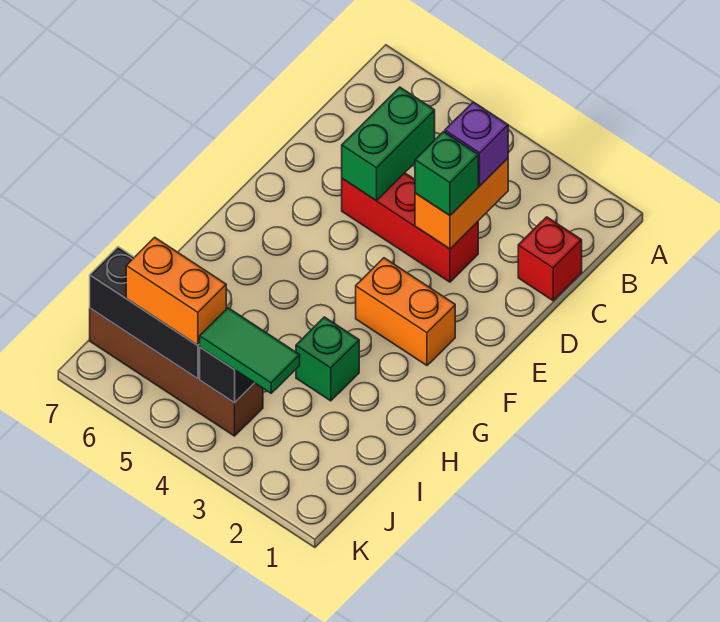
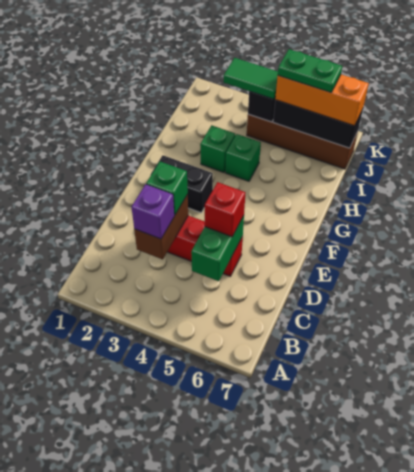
red 1x1 brick [518,217,582,301] -> red 1x1 brick moved to [205,182,245,237]
orange 1x2 brick [415,158,508,249] -> brown 1x2 brick [134,195,188,259]
orange 1x2 brick [356,258,455,365] -> black 1x2 brick [151,155,213,213]
none -> green 1x1 brick [225,134,261,181]
orange 1x2 brick [126,237,226,345] -> orange 1x3 brick [275,75,369,126]
none -> green 1x2 plate [278,49,342,93]

